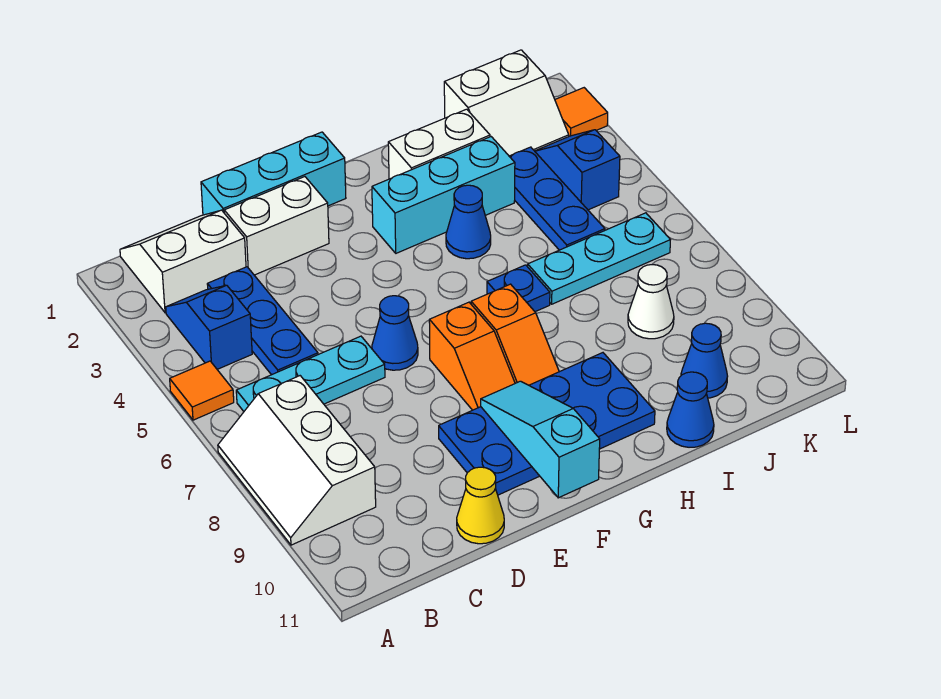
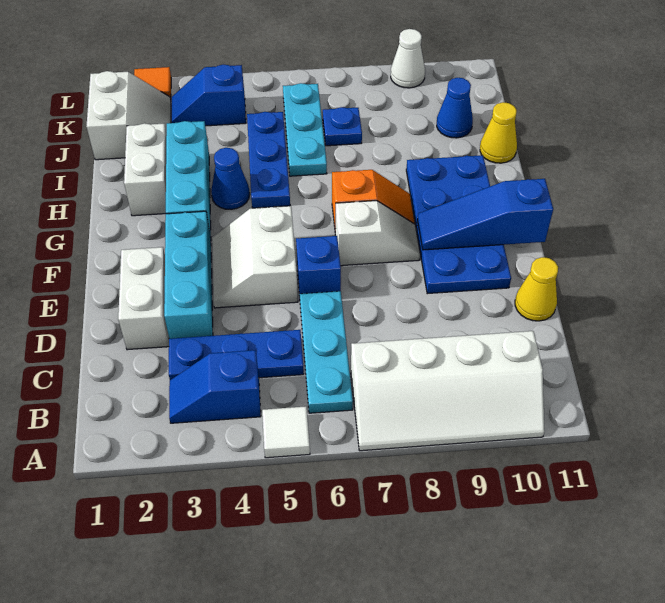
orange 1x1 tile [170,361,234,420] -> white 1x1 tile [262,406,310,458]
white 2x3 slope [218,376,376,545] -> white 2x4 slope [351,331,545,451]
white 2x2 slope [120,210,246,313] -> white 2x2 slope moved to [212,206,298,308]
cyan 1x3 brick [201,132,346,215] -> cyan 1x3 brick moved to [164,211,213,339]
blue 1x1 cone [372,296,418,370] -> blue 1x1 brick [296,236,341,296]
orange 1x2 slope [429,302,515,410] -> white 1x2 slope [335,201,420,266]
cyan 1x3 slope [481,381,600,498] -> blue 1x3 slope [417,179,553,250]
blue 1x1 plate [487,265,550,312] -> blue 1x1 plate moved to [323,107,362,146]
blue 1x1 cone [667,372,714,447] -> yellow 1x1 cone [480,102,517,163]
blue 1x3 plate [509,147,605,250] -> blue 1x3 plate turned to [247,112,290,208]
white 1x1 cone [628,265,674,339] -> white 1x1 cone moved to [391,29,425,88]

